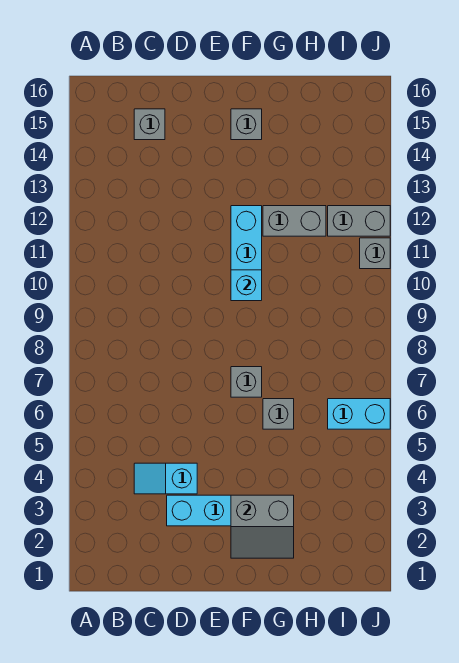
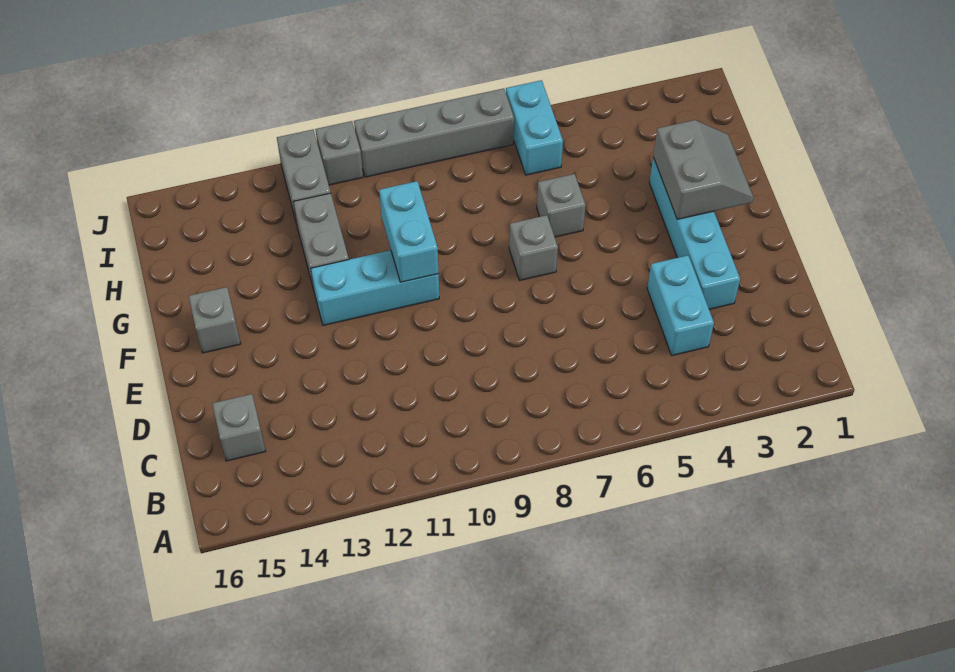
cyan 1x2 slope [134,463,197,494] -> cyan 1x2 brick [647,256,714,355]
cyan 1x1 brick [231,270,262,301] -> cyan 1x2 brick [379,181,439,282]
none -> grey 1x4 brick [354,88,514,177]

